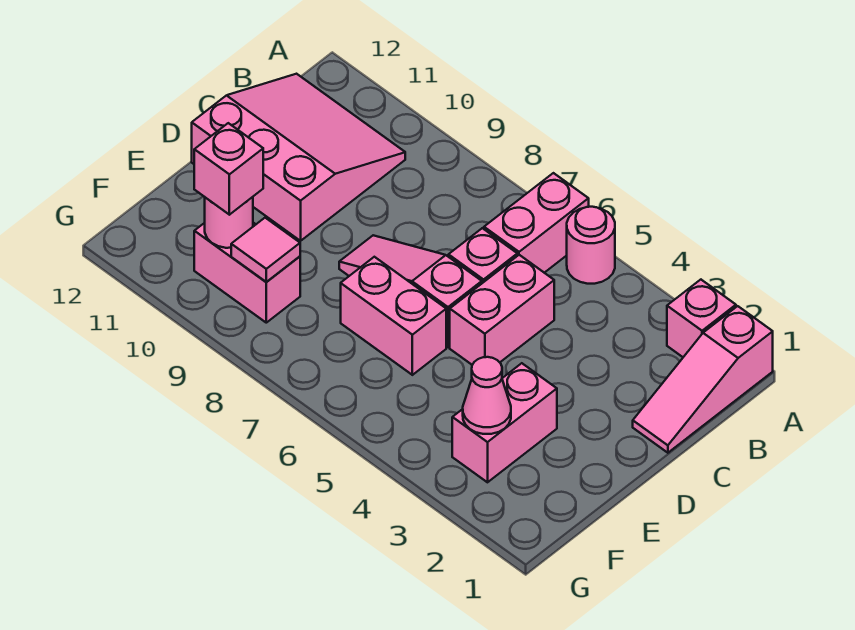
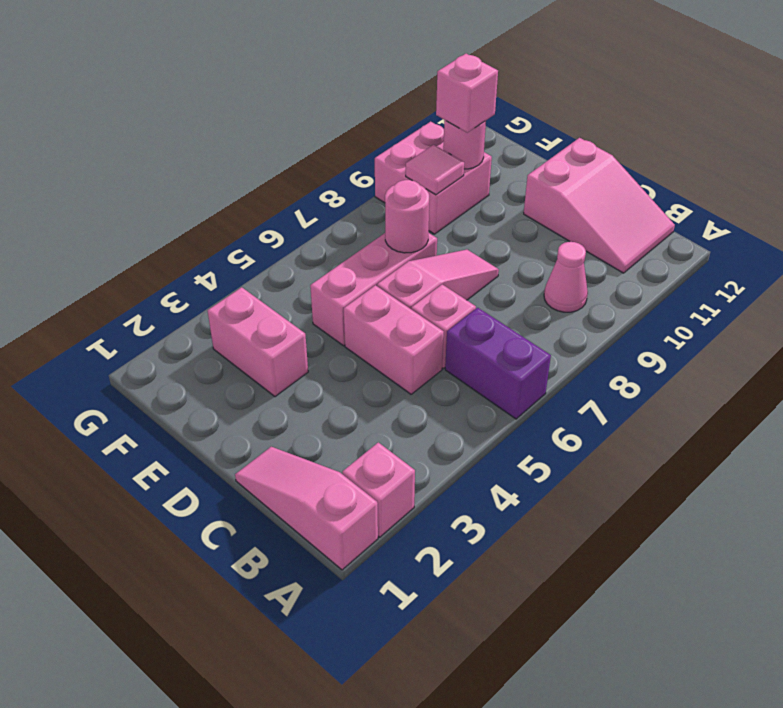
pink 1x1 round brick [567,207,615,284] -> pink 1x1 round brick moved to [385,180,429,253]
pink 1x2 brick [484,173,589,273] -> purple 1x2 brick [445,308,551,419]
pink 3x3 slope [192,74,405,241] -> pink 2x3 slope [524,138,675,273]
pink 1x2 brick [341,257,446,375] -> pink 1x3 brick [310,233,437,346]
pink 1x1 cone [463,357,511,434] -> pink 1x1 cone moved to [544,242,588,312]
pink 1x2 brick [194,223,300,323] -> pink 2x2 brick [375,122,492,234]

